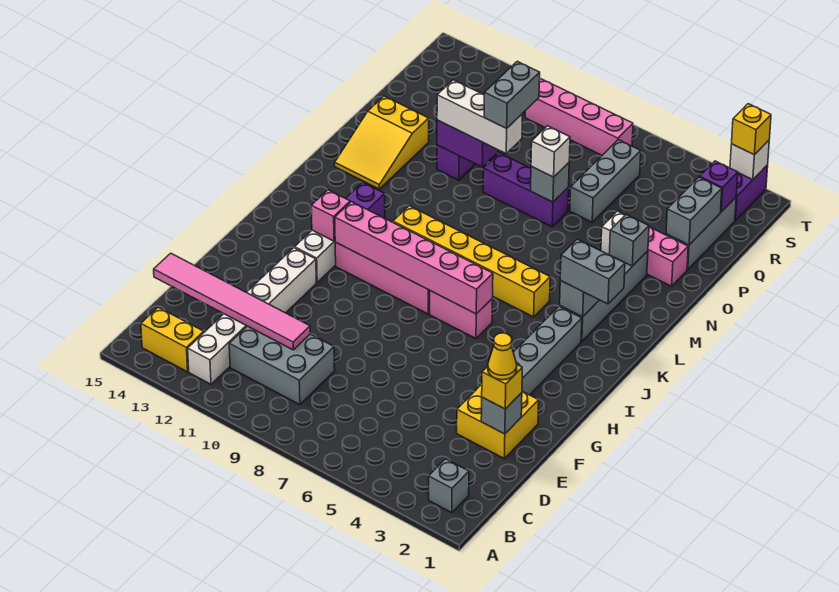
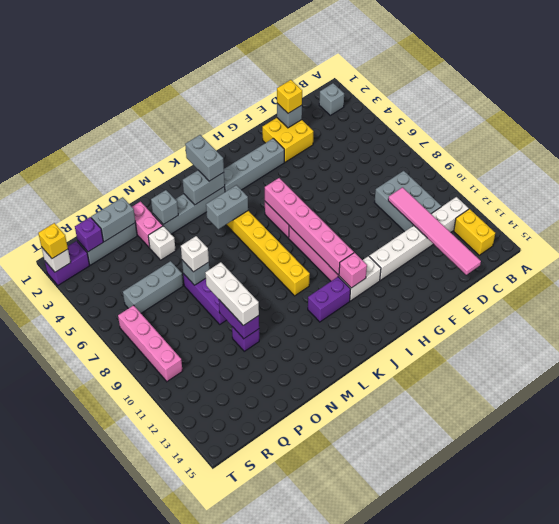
yellow 1x1 cone [488,333,517,380] -> none
yellow 2x3 slope [335,96,429,189] -> none
grey 1x2 brick [484,61,540,129] -> grey 1x2 brick moved to [206,185,248,229]

